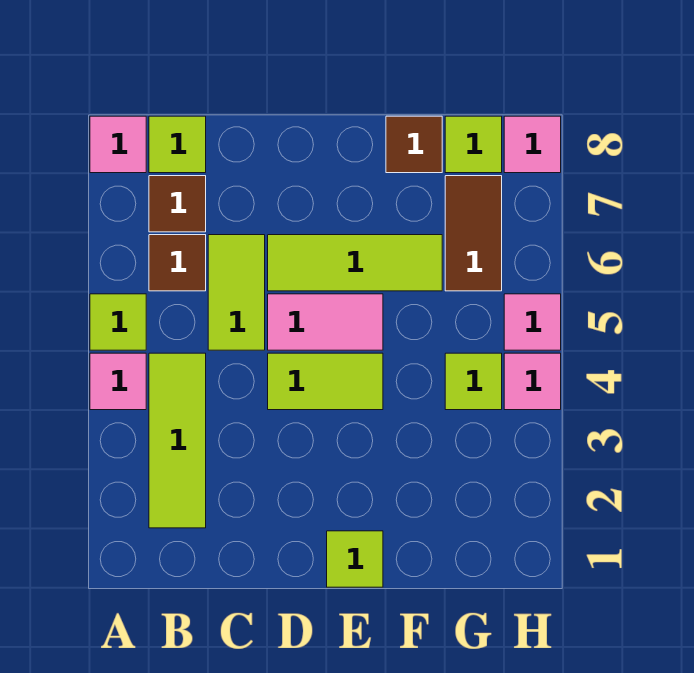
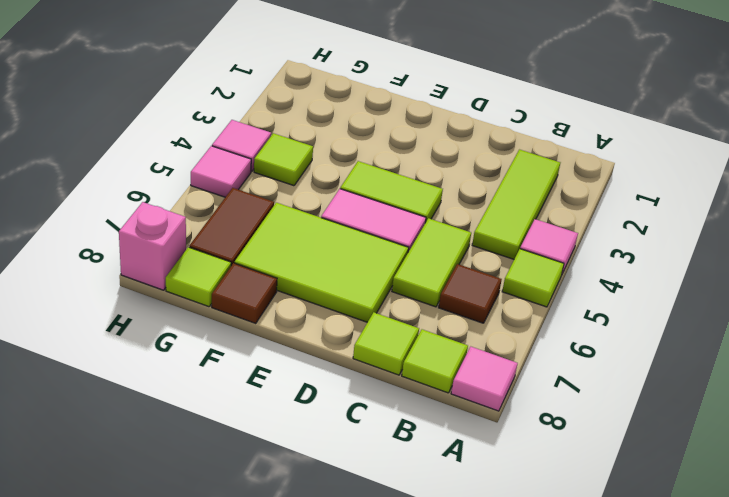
brown 1x1 tile [149,176,206,232] -> none
lime 1x3 tile [268,235,442,291] -> lime 2x3 tile [235,203,409,322]
lime 1x1 tile [327,531,383,587] -> lime 1x1 tile moved to [353,312,419,375]
pink 1x1 tile [504,116,561,173] -> pink 1x1 brick [119,202,186,290]

